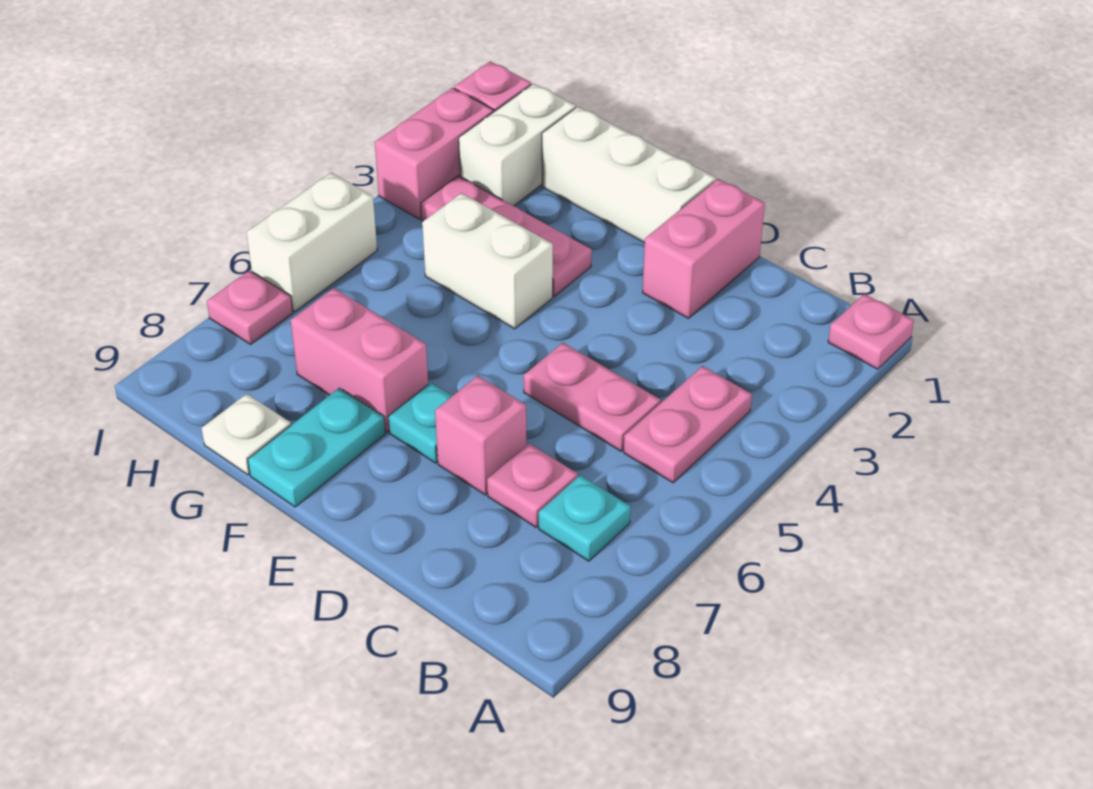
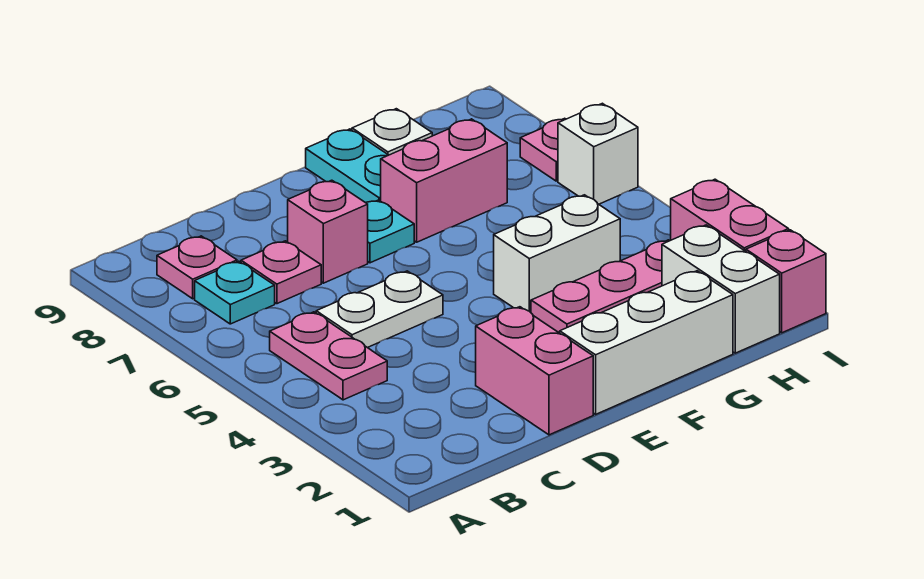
pink 1x1 plate [828,294,914,369] -> pink 1x1 plate moved to [157,236,237,299]
pink 1x2 plate [524,343,661,451] -> white 1x2 plate [316,271,443,348]
white 1x2 brick [246,173,377,312] -> white 1x1 brick [558,103,638,204]

